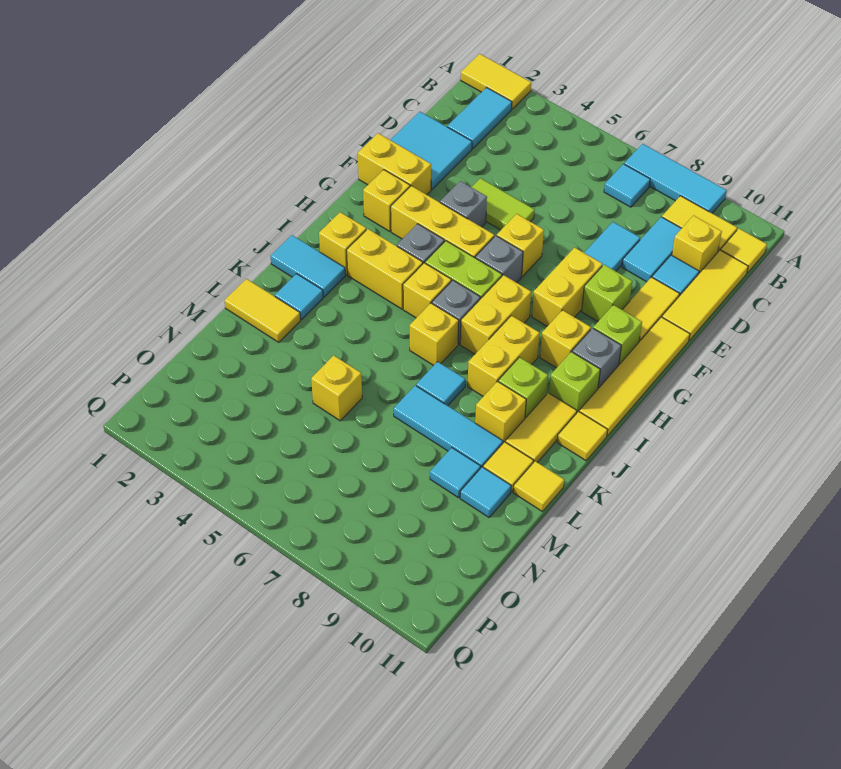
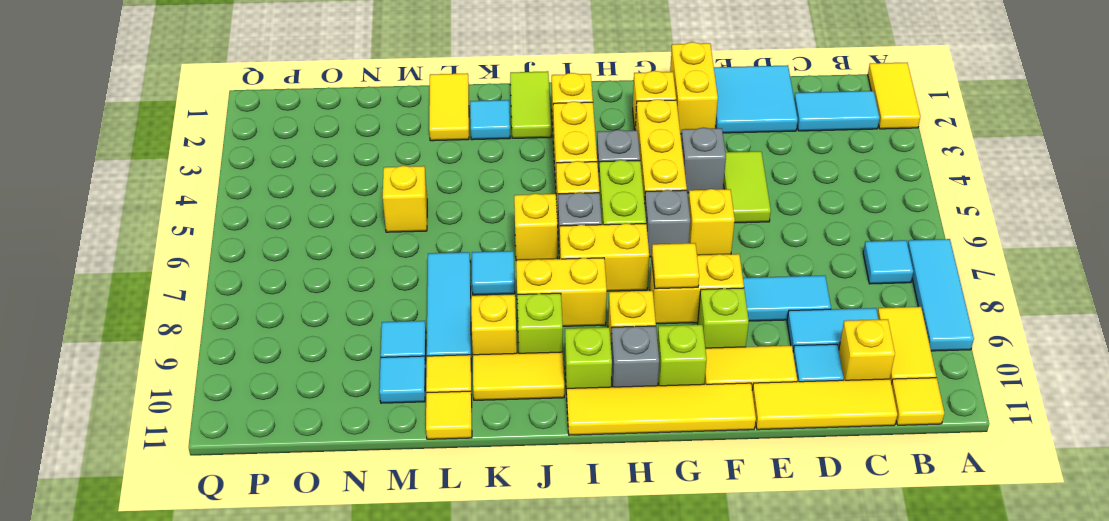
cyan 1x2 tile [270,235,345,297] -> lime 1x2 tile [510,71,551,138]
yellow 1x1 tile [557,412,608,461] -> yellow 1x1 tile moved to [652,243,699,289]

